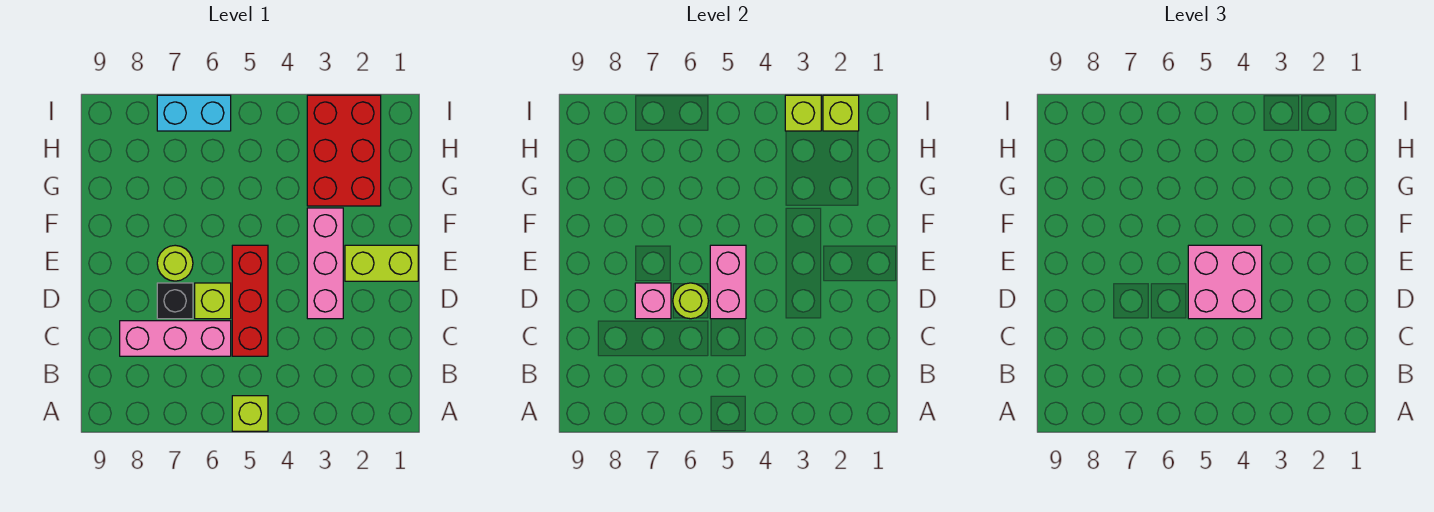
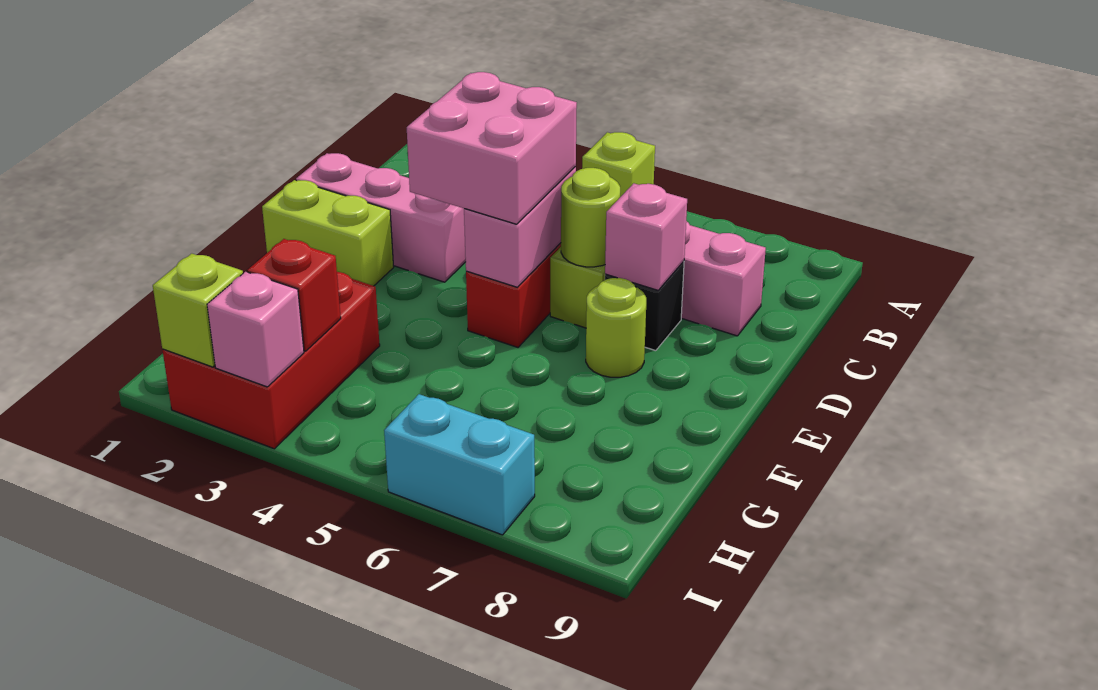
pink 1x3 brick [307,208,343,319] -> pink 1x3 brick turned to [296,153,466,282]
none -> red 1x1 brick [247,239,341,351]
lime 1x1 brick [785,95,821,131] -> pink 1x1 brick [207,272,304,387]

